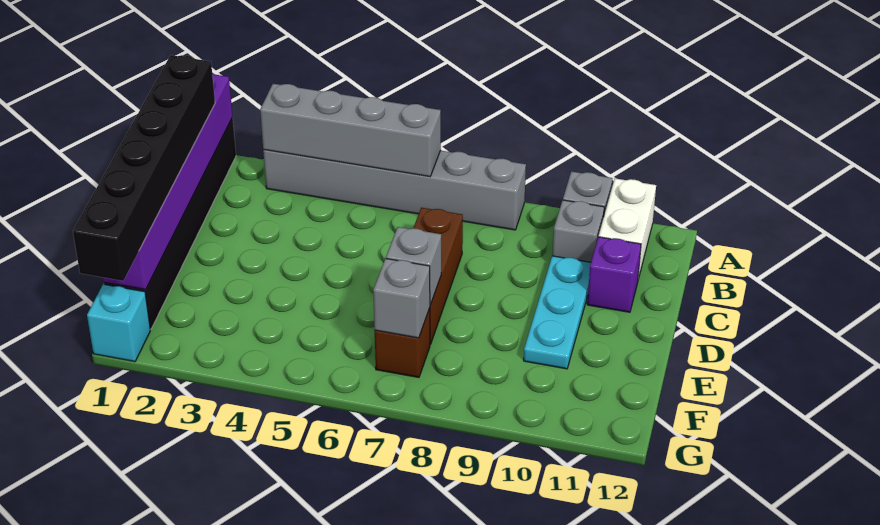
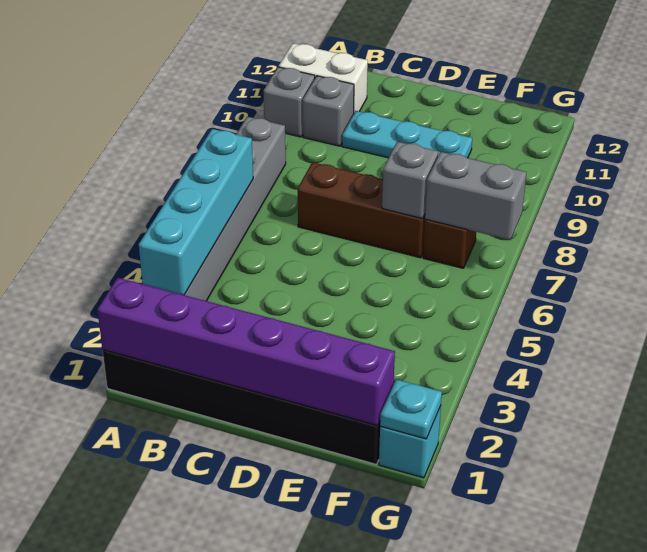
grey 1x4 brick [260,84,441,176] -> cyan 1x4 brick [139,129,253,295]
black 1x6 brick [73,55,215,281] -> none
purple 1x1 brick [587,237,641,312] -> none
grey 1x1 brick [373,259,430,338] -> grey 1x2 brick [425,152,527,240]
none -> cyan 1x1 plate [380,379,442,439]

